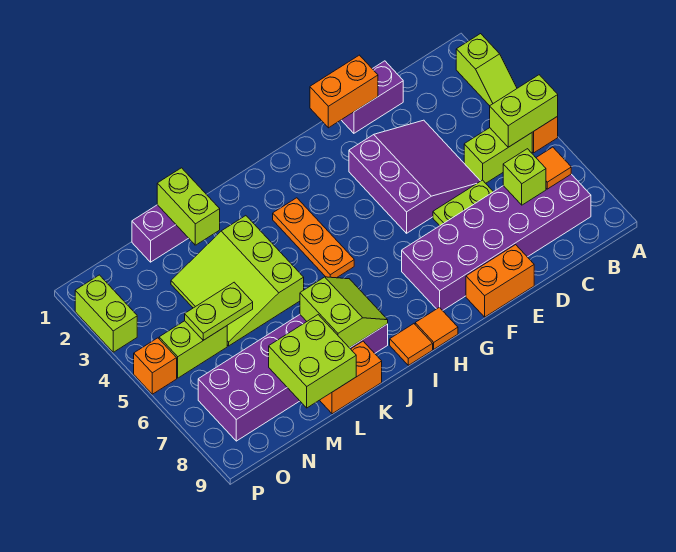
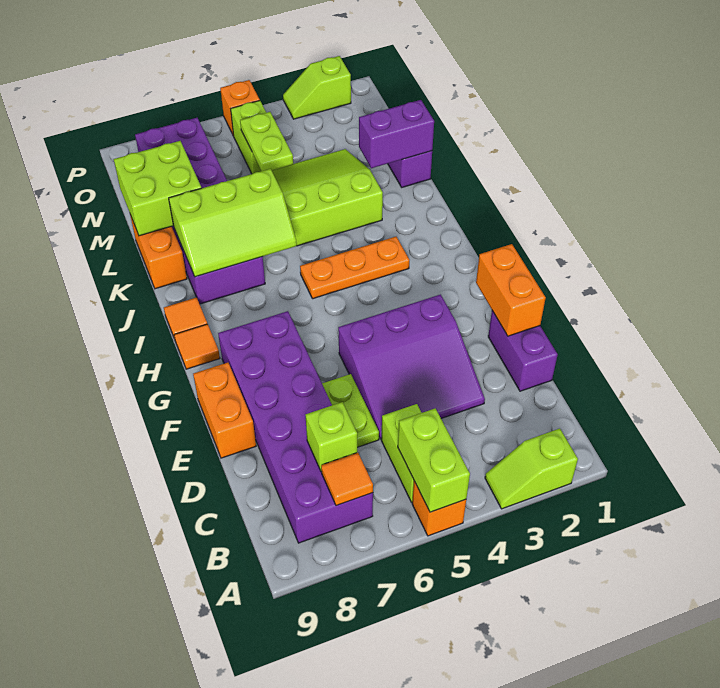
lime 2x2 slope [300,277,388,348] -> lime 2x3 slope [169,169,297,277]
lime 1x2 brick [157,168,220,245] -> purple 1x2 brick [359,100,434,168]
lime 1x2 brick [75,275,137,352] -> lime 1x2 slope [283,56,351,119]

